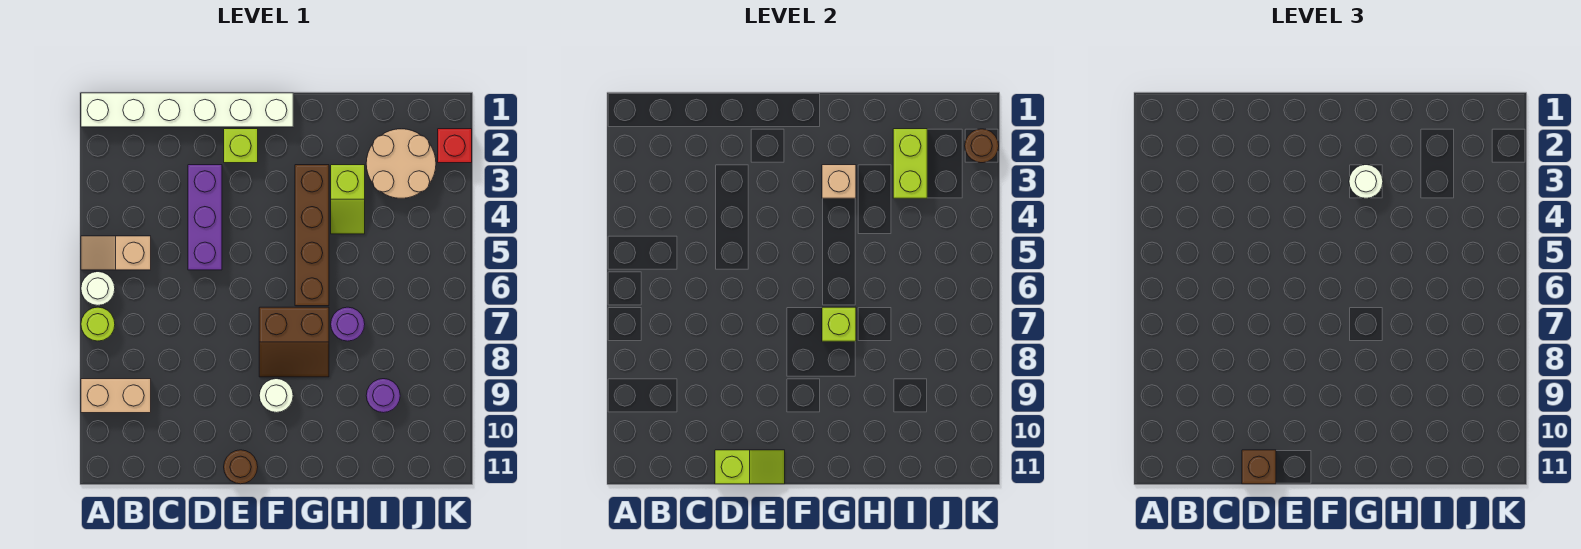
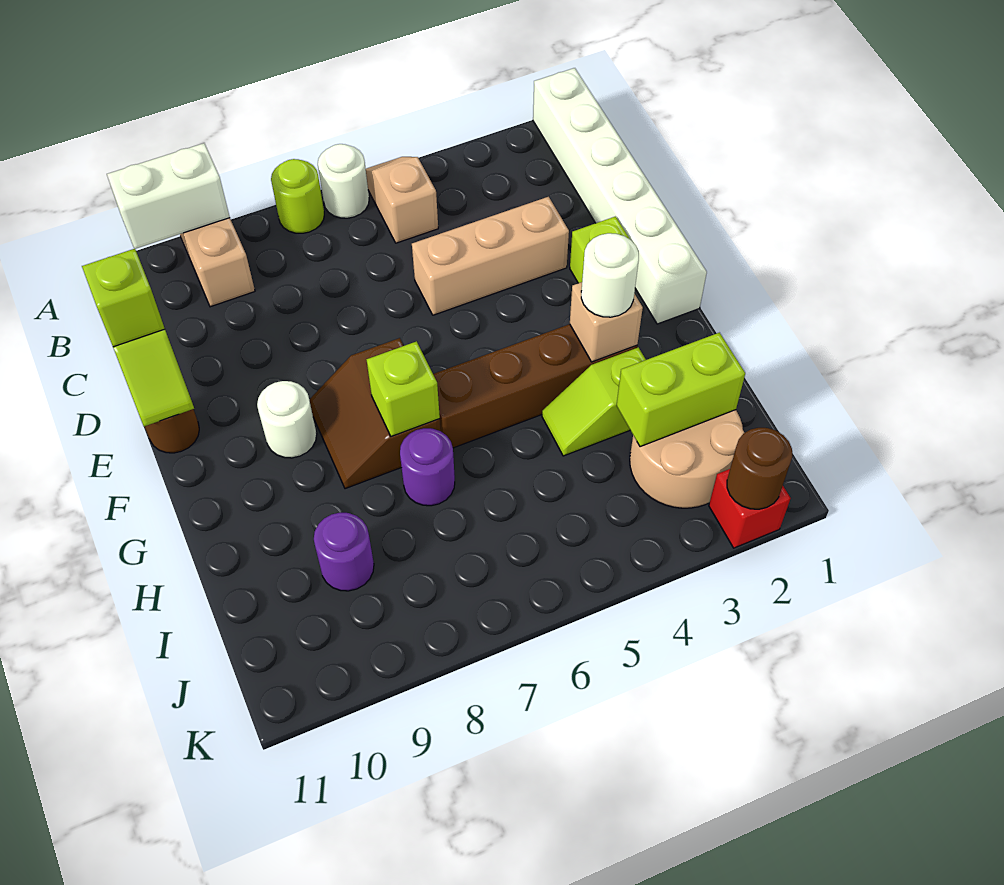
none -> white 1x2 brick [107,143,230,249]
purple 1x3 brick [188,165,222,270] -> tan 1x3 brick [412,197,569,315]
brown 1x1 brick [1242,450,1276,484] -> lime 1x1 brick [82,249,165,347]

